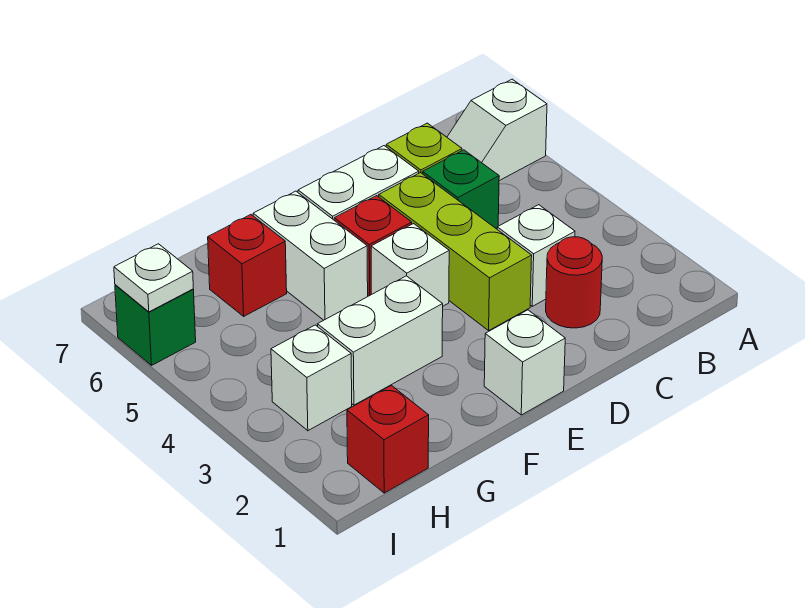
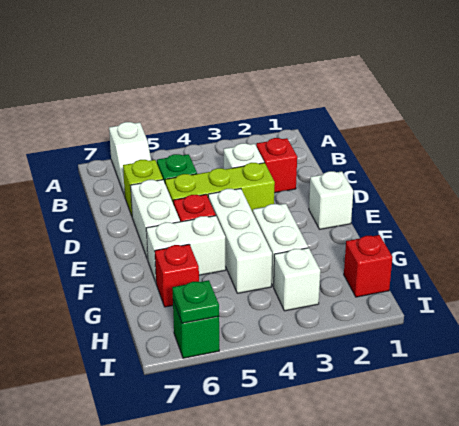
red 1x1 round brick [546,237,602,328] -> red 1x1 brick [256,138,297,193]
white 1x1 brick [371,224,449,306] -> white 1x3 brick [208,189,272,293]
white 1x1 plate [114,244,193,312] -> green 1x1 plate [172,280,219,323]

